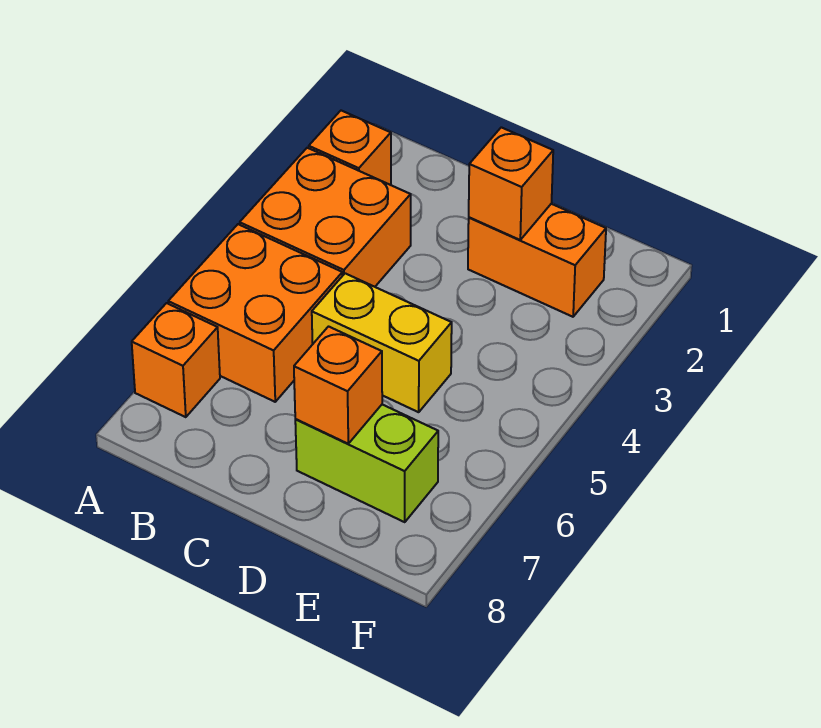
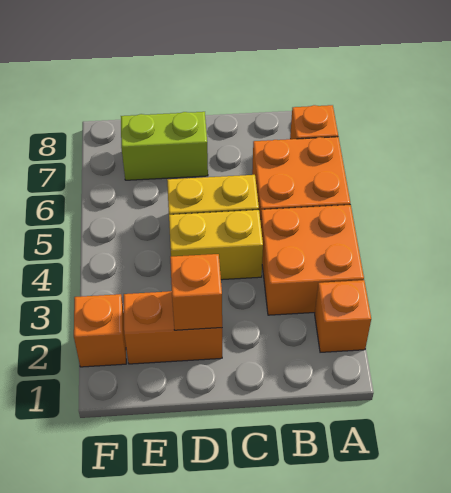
none -> yellow 1x2 brick [169,210,263,280]
orange 1x1 brick [294,327,382,444] -> orange 1x1 brick moved to [74,294,126,367]

